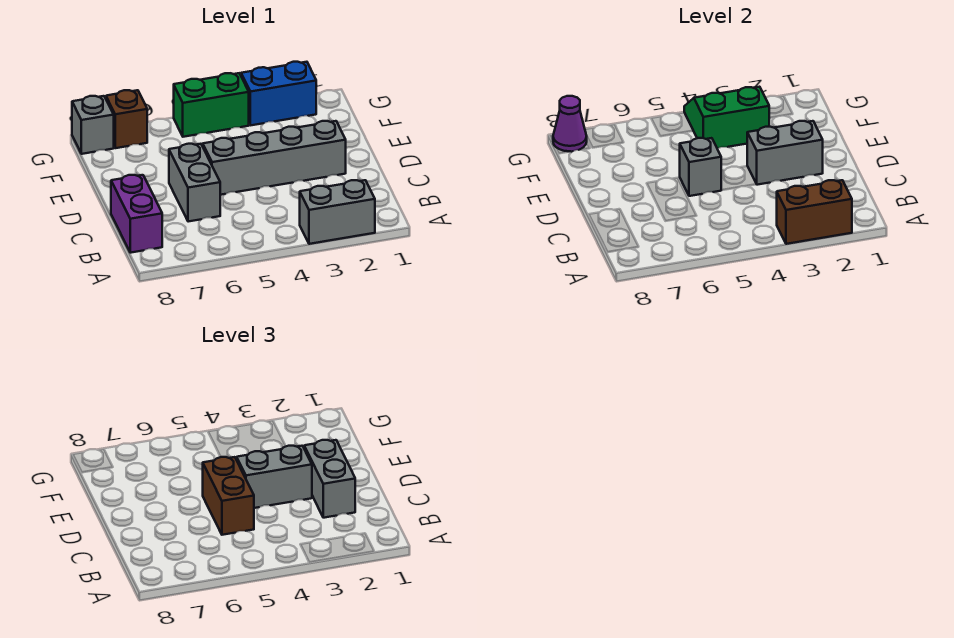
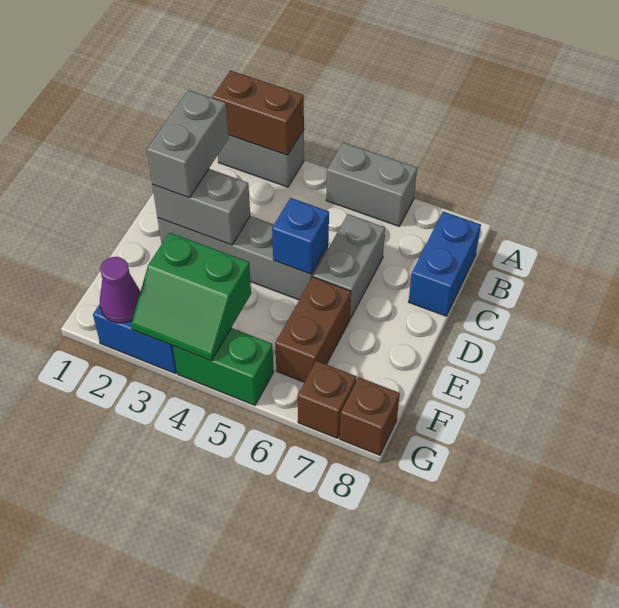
purple 1x2 brick [111,175,162,253] -> blue 1x2 brick [409,212,481,316]
brown 1x2 brick [203,457,254,535] -> brown 1x2 brick moved to [275,277,351,382]
grey 1x2 brick [237,446,312,508] -> grey 1x2 brick moved to [326,143,417,226]
grey 1x1 brick [680,138,721,196] -> blue 1x1 brick [272,198,329,274]
grey 1x1 brick [72,96,114,154] -> brown 1x1 brick [340,377,400,455]
purple 1x1 cone [553,96,587,152] -> purple 1x1 cone moved to [100,257,141,323]

